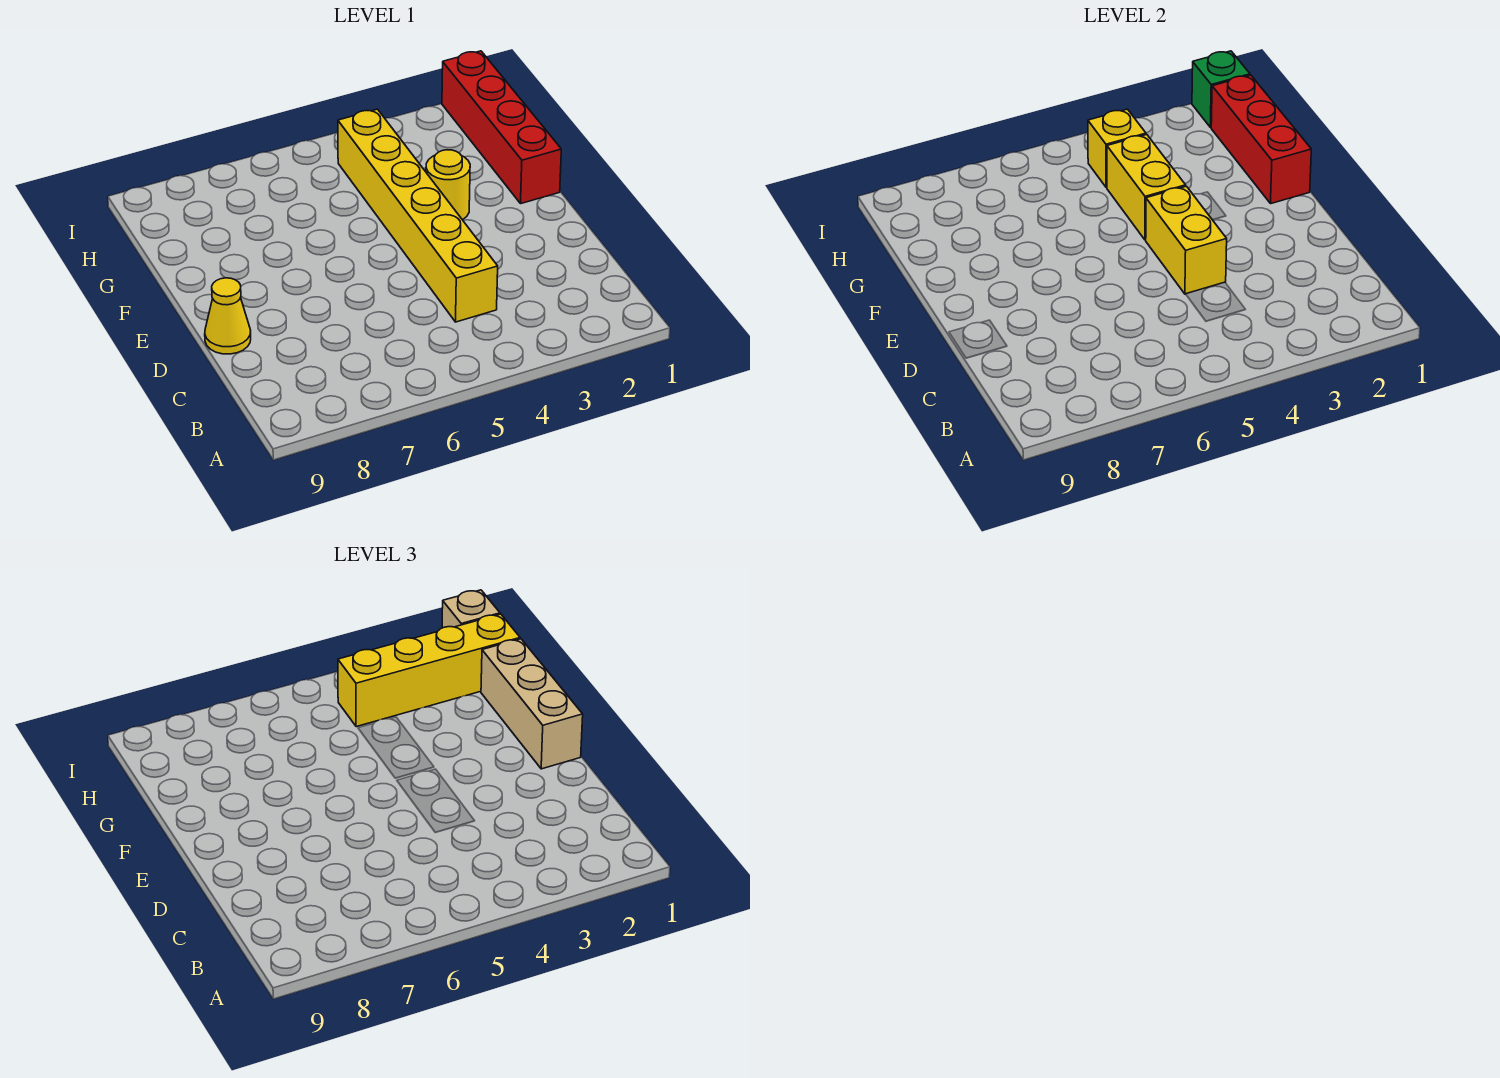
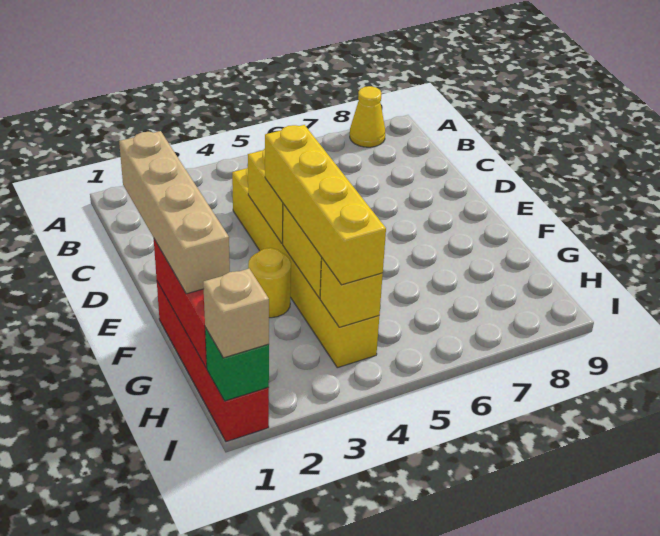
yellow 1x1 cone [205,278,251,354] -> yellow 1x1 cone moved to [350,86,385,147]
tan 1x3 brick [481,639,583,769] -> tan 1x4 brick [119,131,230,294]
yellow 1x4 brick [338,614,520,727] -> yellow 1x4 brick turned to [265,125,386,285]

